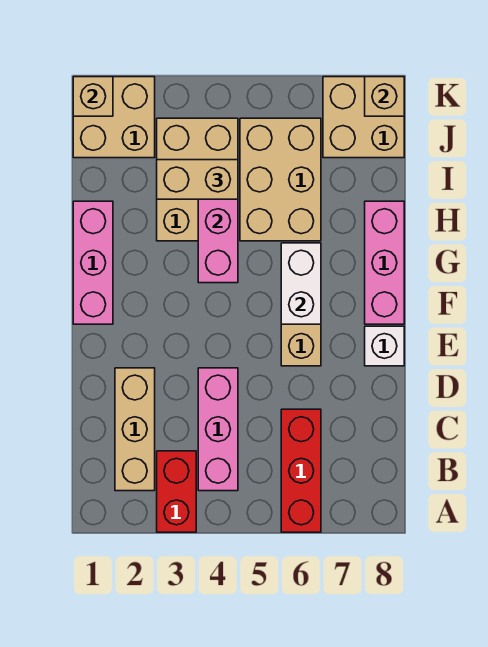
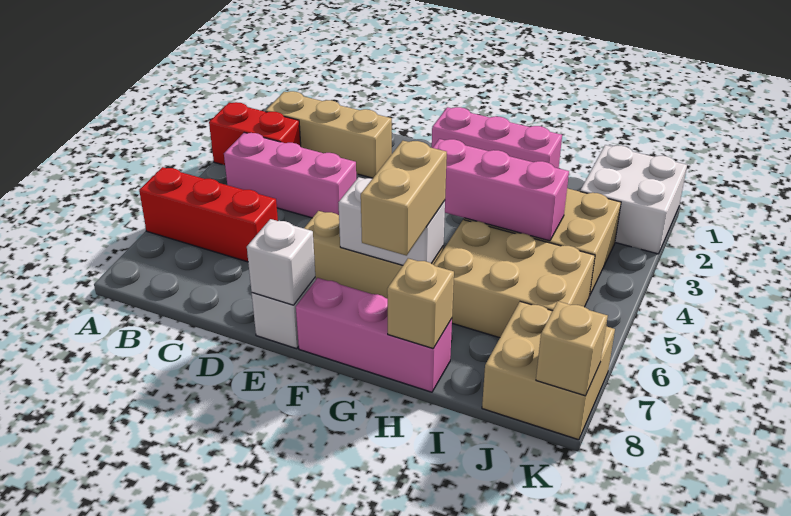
none -> white 1x1 brick [247,219,315,305]
tan 1x2 brick [157,160,238,199] -> tan 1x2 brick moved to [361,141,447,256]
tan 2x2 brick [73,77,155,158] -> white 2x2 brick [580,145,687,254]
tan 1x1 brick [73,77,113,116] -> tan 1x1 brick moved to [387,258,454,348]

